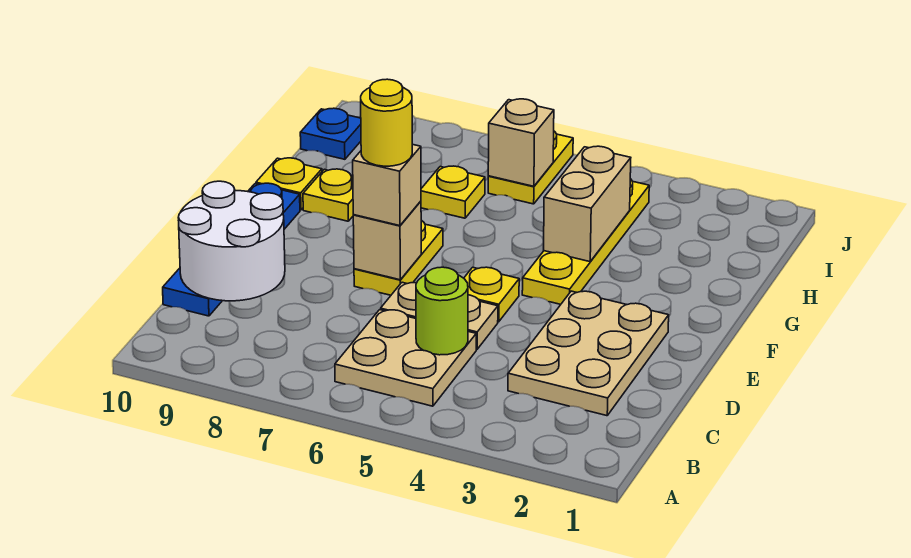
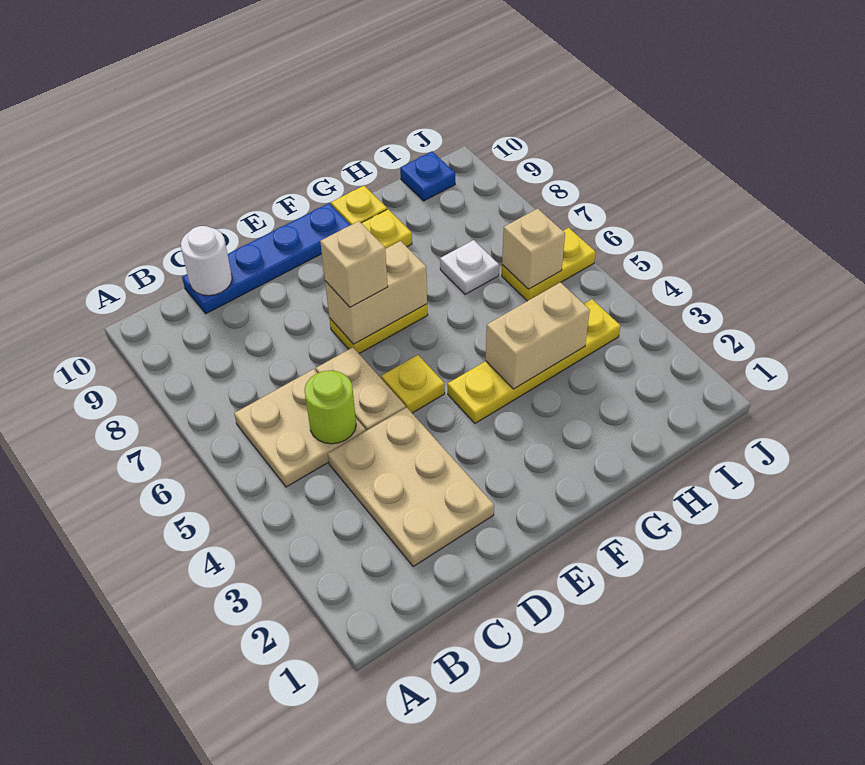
tan 2x3 plate [508,291,669,416] -> tan 2x3 plate turned to [328,407,494,567]
white 2x2 round brick [178,181,285,301] -> white 1x1 round brick [181,226,232,296]
tan 1x1 brick [353,201,421,280] -> tan 1x2 brick [325,241,427,344]
yellow 1x1 round brick [361,79,412,166] -> none
yellow 1x1 plate [421,166,485,218] -> white 1x1 plate [440,240,499,294]

